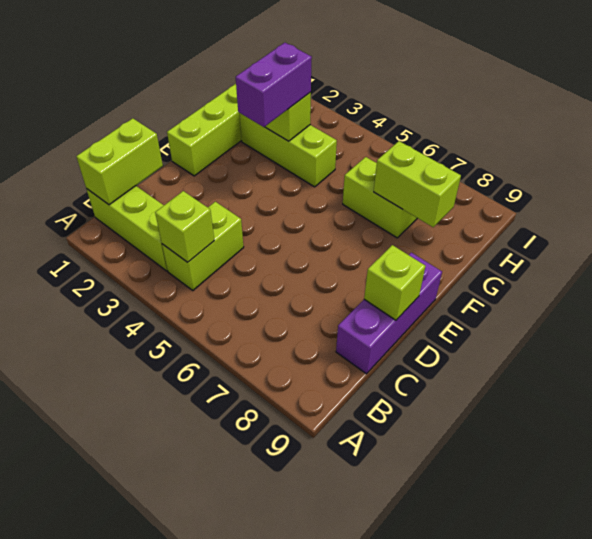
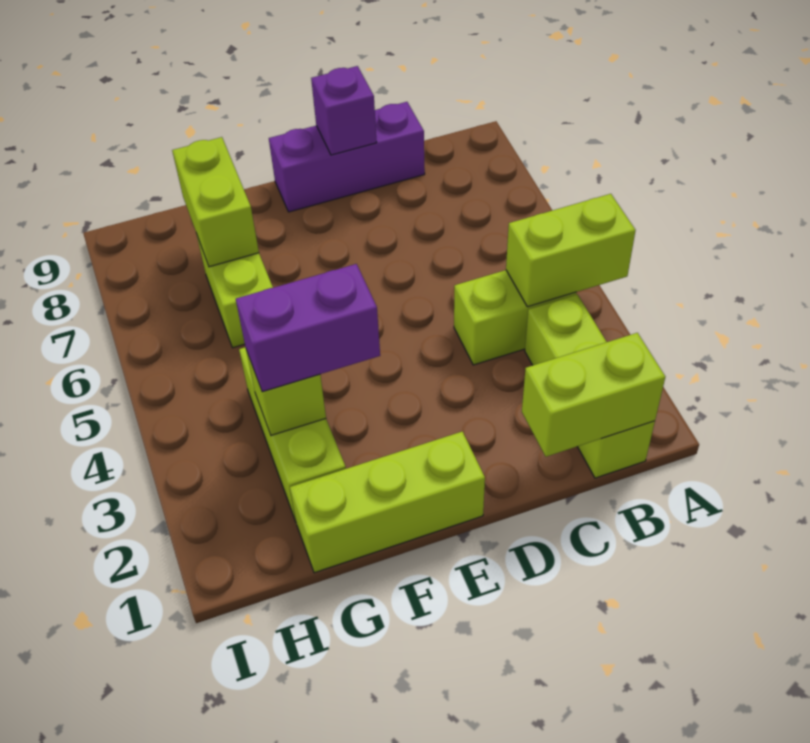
lime 1x1 brick [155,191,214,262] -> lime 1x2 brick [506,194,636,307]
lime 1x1 brick [364,245,425,320] -> purple 1x1 brick [311,66,377,155]

